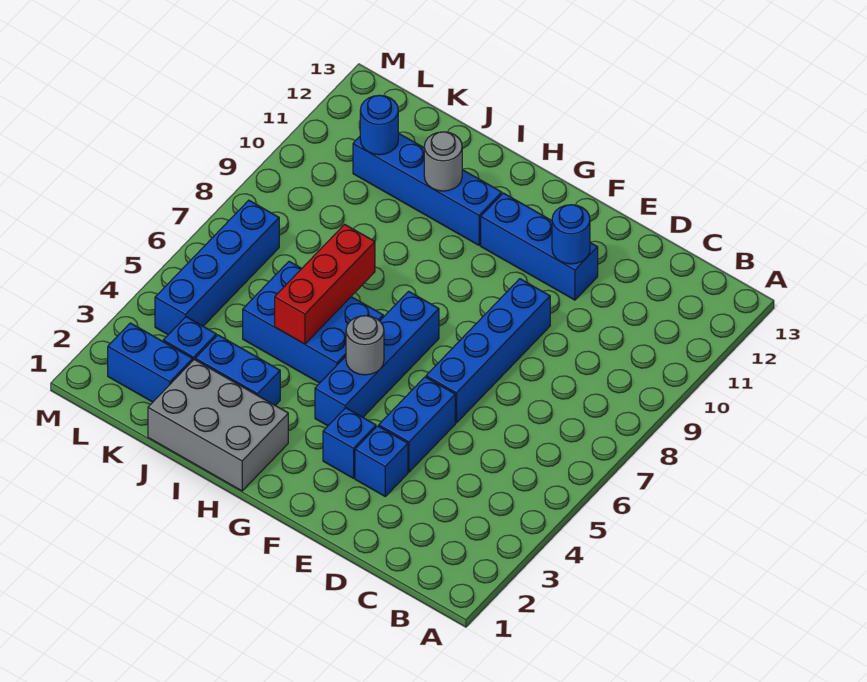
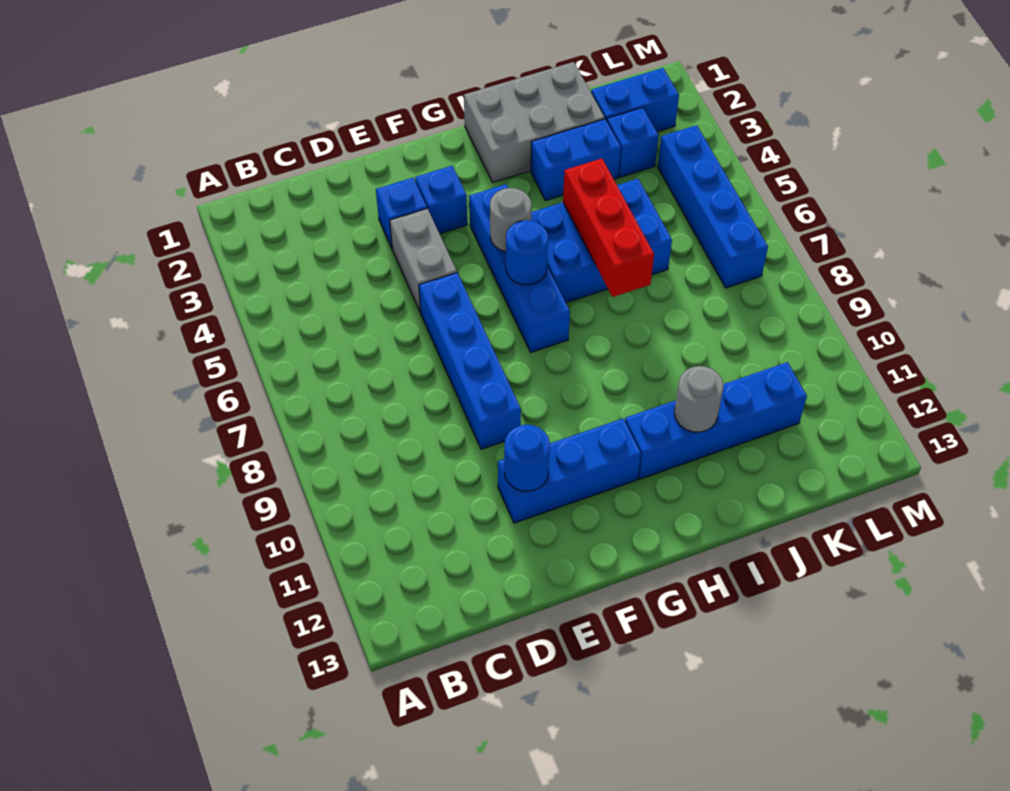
blue 1x2 brick [379,377,455,472] -> grey 1x2 brick [390,209,457,312]
blue 1x1 round brick [360,95,398,155] -> blue 1x1 round brick moved to [506,220,548,285]

